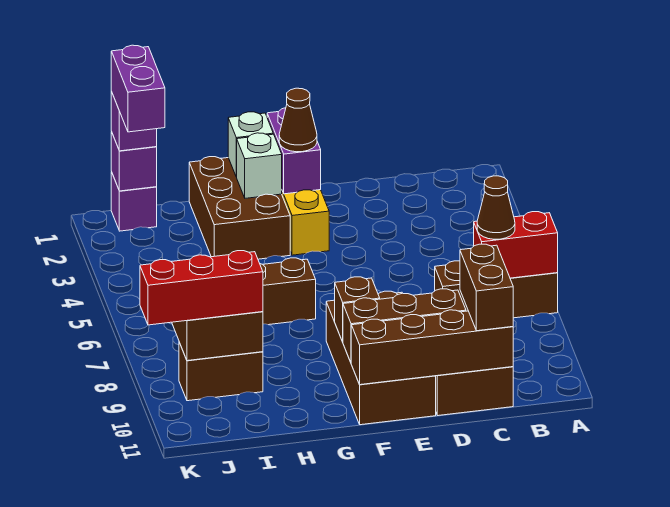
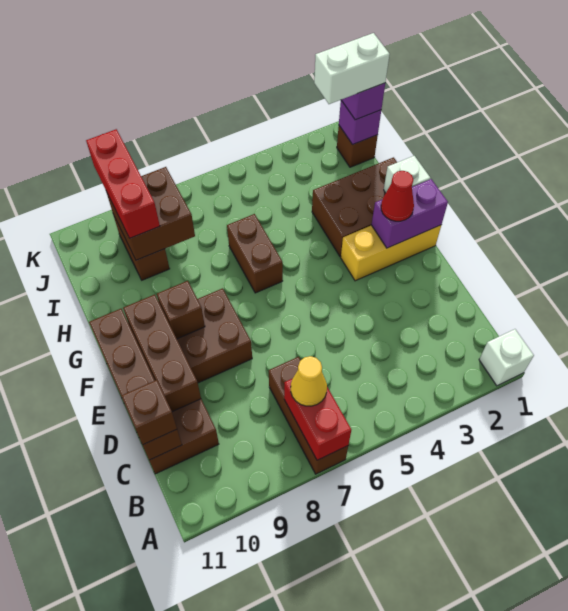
brown 1x1 cone [477,176,515,239] -> yellow 1x1 cone [291,356,327,406]
brown 1x2 brick [460,244,513,331] -> brown 1x1 brick [121,380,177,445]
brown 1x1 cone [279,88,317,152] -> red 1x1 cone [381,171,414,221]
white 1x1 brick [237,133,282,198] -> white 1x1 brick moved to [479,329,534,386]
purple 1x1 brick [111,172,157,231] -> brown 1x1 brick [337,126,378,167]
purple 1x2 brick [111,45,165,132] -> white 1x2 brick [314,33,390,104]

